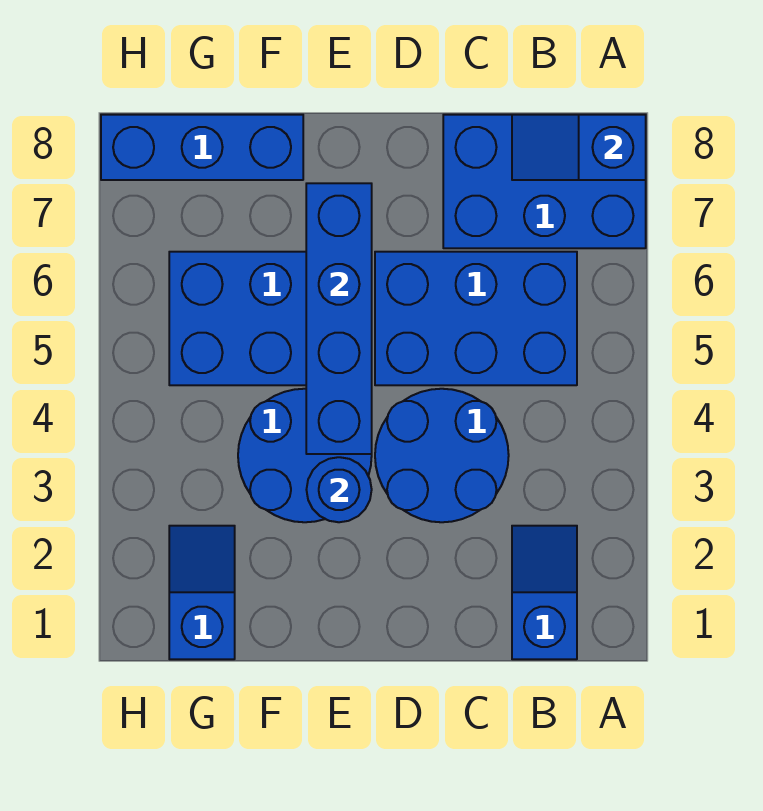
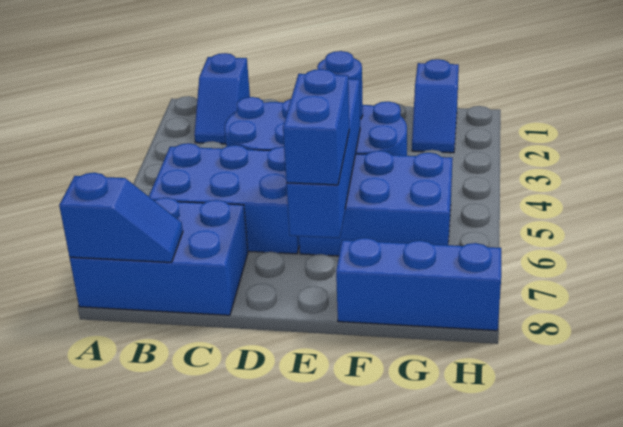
none -> blue 1x2 brick [283,69,349,185]

